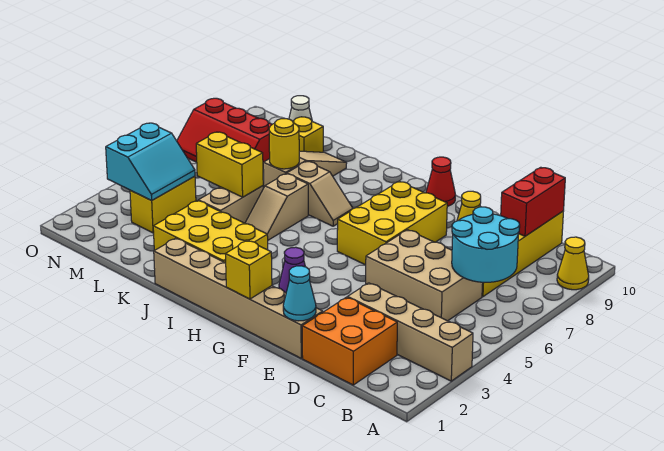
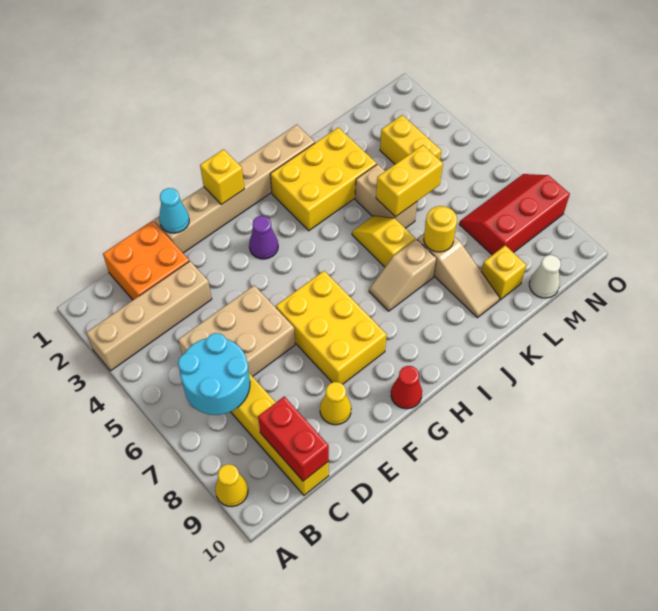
tan 1x2 slope [245,174,308,240] -> yellow 1x2 slope [352,216,415,267]
cyan 2x2 slope [106,123,195,200] -> none

